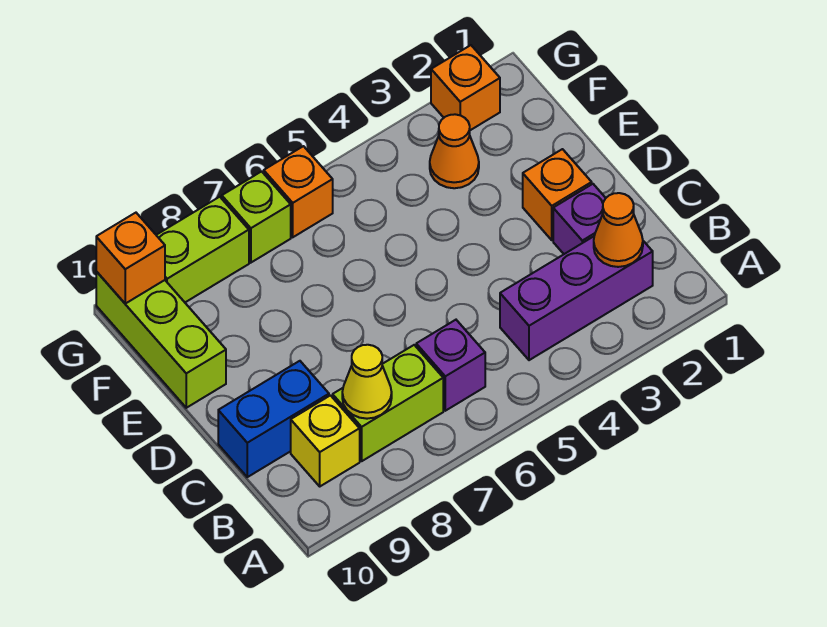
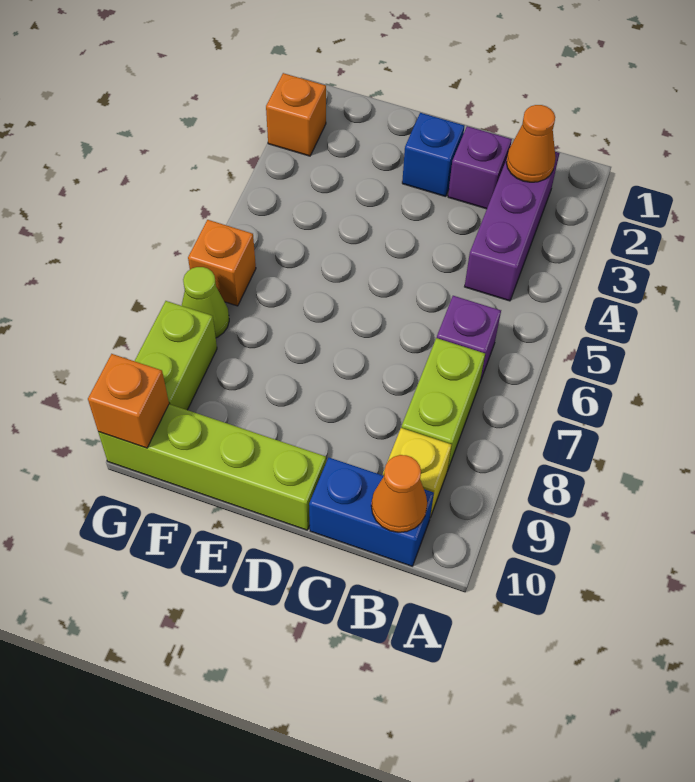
yellow 1x1 cone [342,345,392,419] -> none
blue 1x2 brick [218,361,329,477] -> blue 1x2 brick turned to [309,458,434,566]
orange 1x1 brick [523,149,592,240] -> blue 1x1 brick [402,113,464,197]
lime 1x3 brick [96,272,226,408] -> lime 1x4 brick [98,404,326,530]
orange 1x1 cone [430,114,479,188] -> orange 1x1 cone moved to [371,455,427,532]
lime 1x1 brick [222,171,291,262] -> lime 1x1 cone [182,267,229,338]

